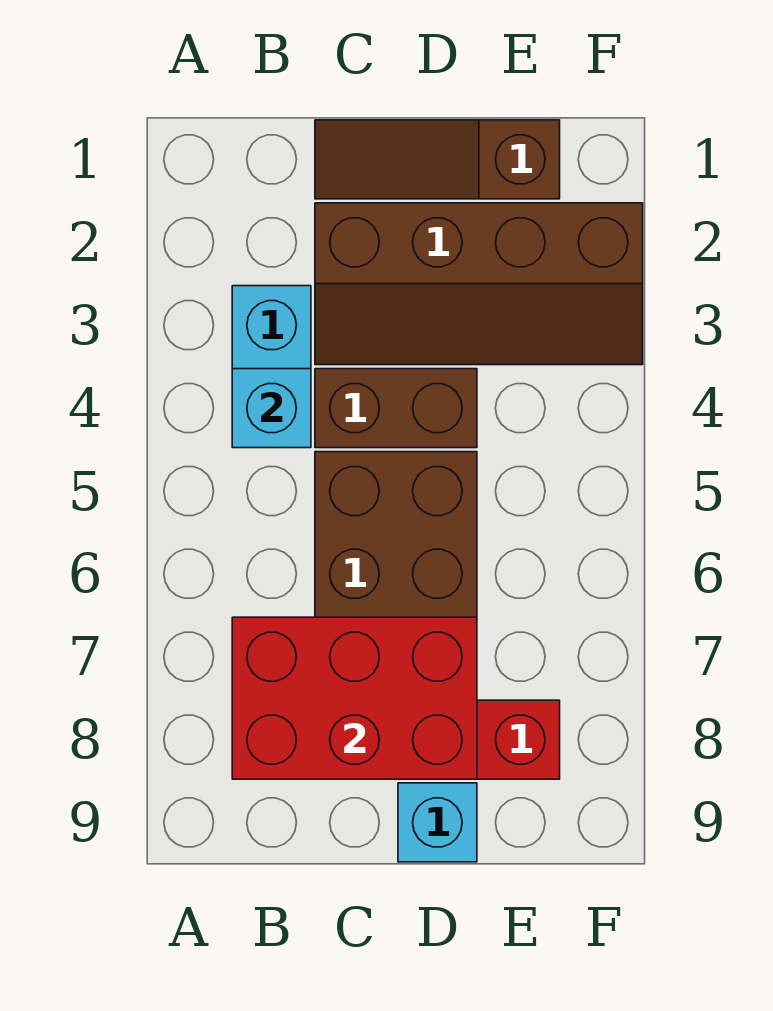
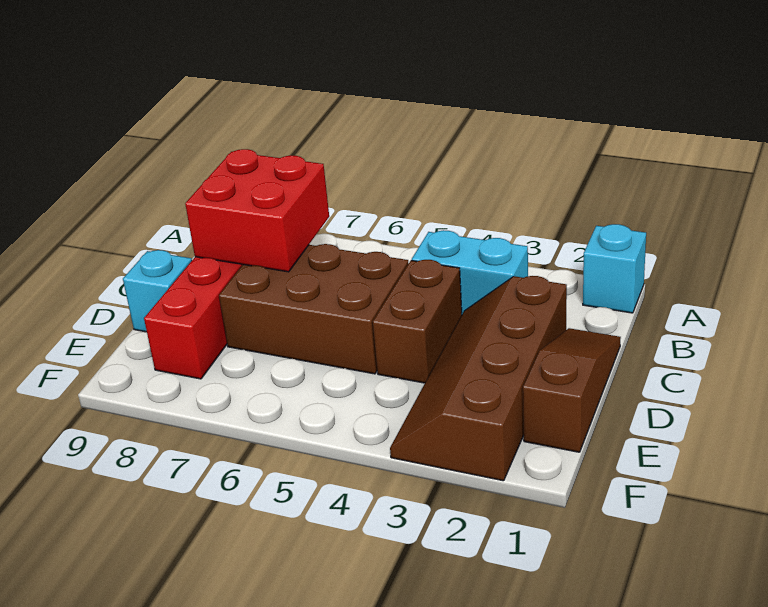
cyan 1x1 brick [232,369,311,448] -> cyan 1x1 brick moved to [583,224,646,313]
red 2x3 brick [232,617,477,779] -> red 2x2 brick [185,149,329,272]

